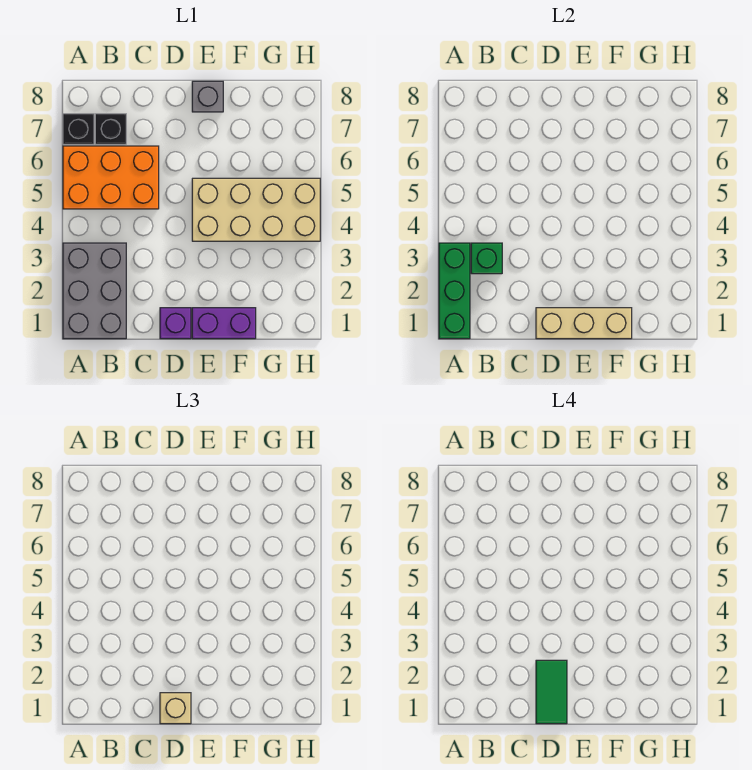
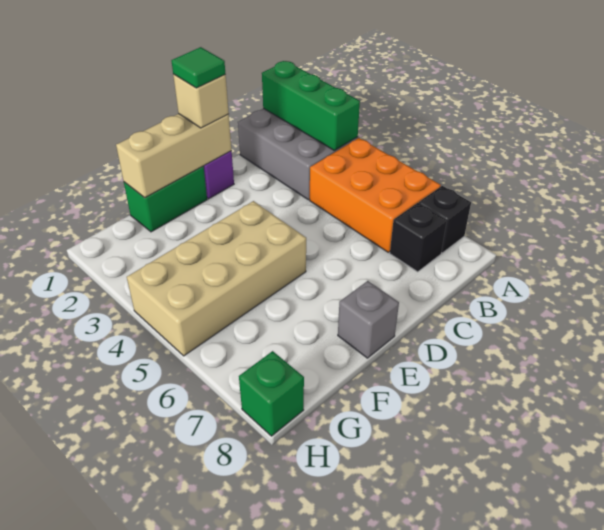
orange 2x3 brick [63,146,159,209] -> orange 2x3 brick turned to [310,138,441,252]
green 1x1 brick [471,243,502,274] -> green 1x1 brick moved to [239,351,304,436]
green 1x2 tile [536,660,567,724] -> green 1x1 tile [171,47,225,88]
purple 1x2 brick [192,308,256,339] -> green 1x2 brick [124,166,207,232]

